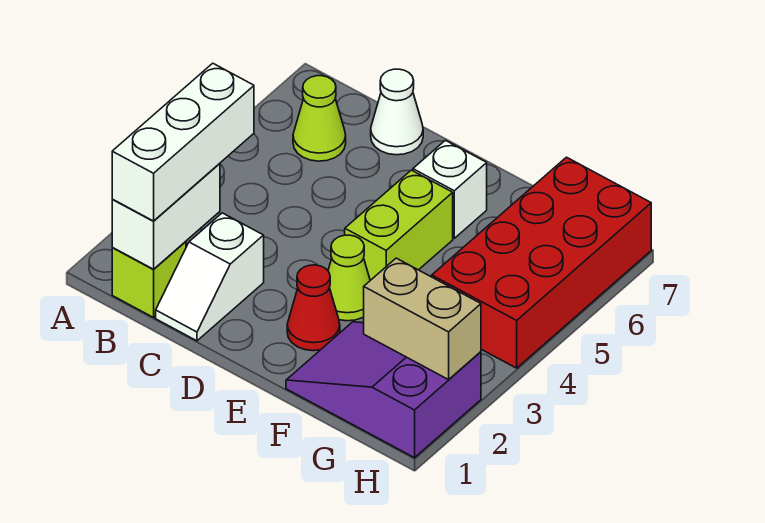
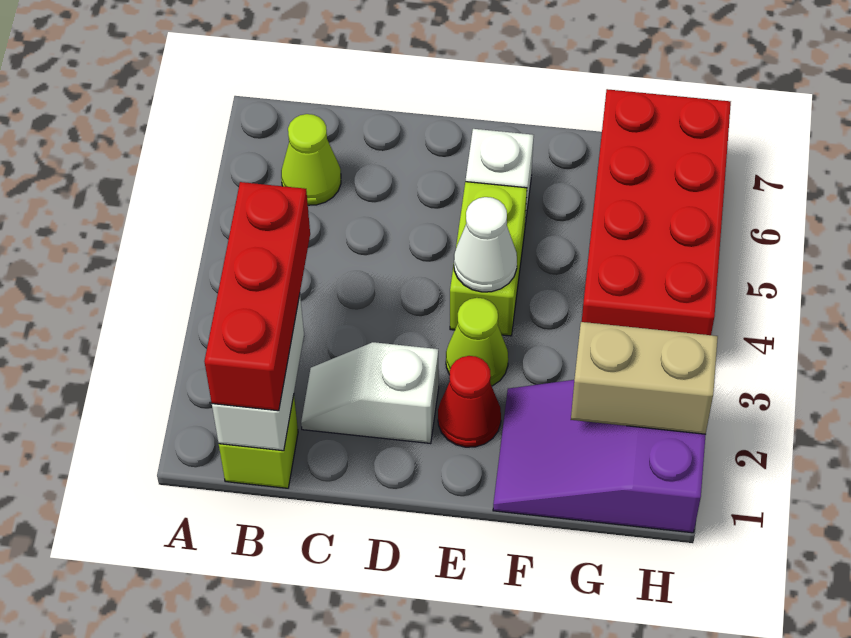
white 1x3 brick [112,63,254,221] -> red 1x3 brick [204,182,310,411]
white 1x2 slope [156,213,264,341] -> white 1x2 slope turned to [301,342,439,444]
white 1x1 cone [371,69,423,155] -> white 1x1 cone moved to [454,197,517,292]

